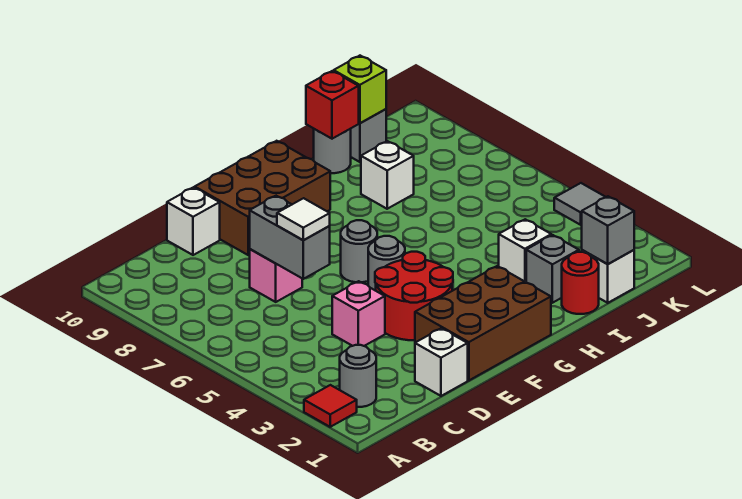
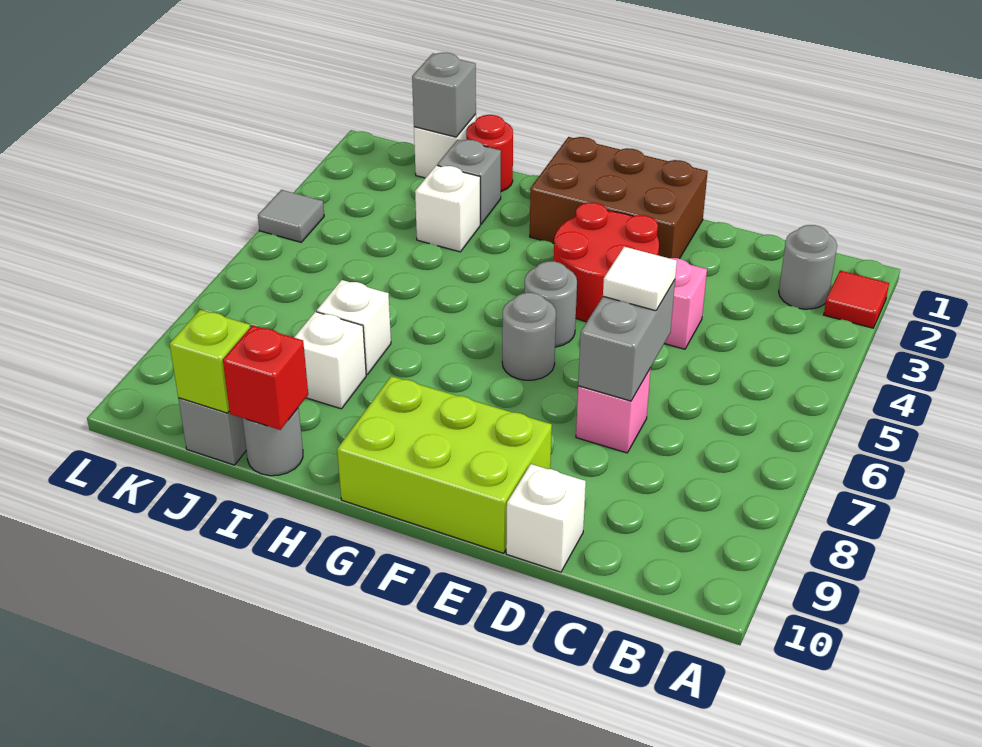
white 1x1 brick [415,328,468,396] -> white 1x1 brick moved to [317,280,391,375]
brown 2x3 brick [195,141,330,255] -> lime 2x3 brick [337,376,552,553]

